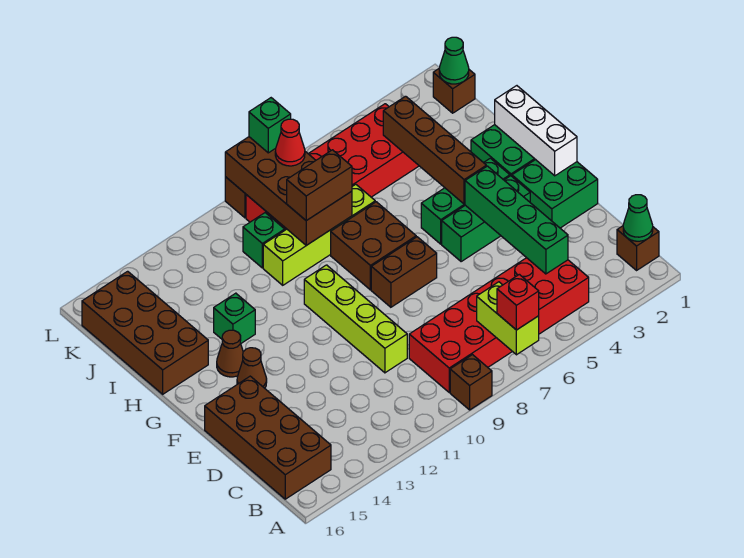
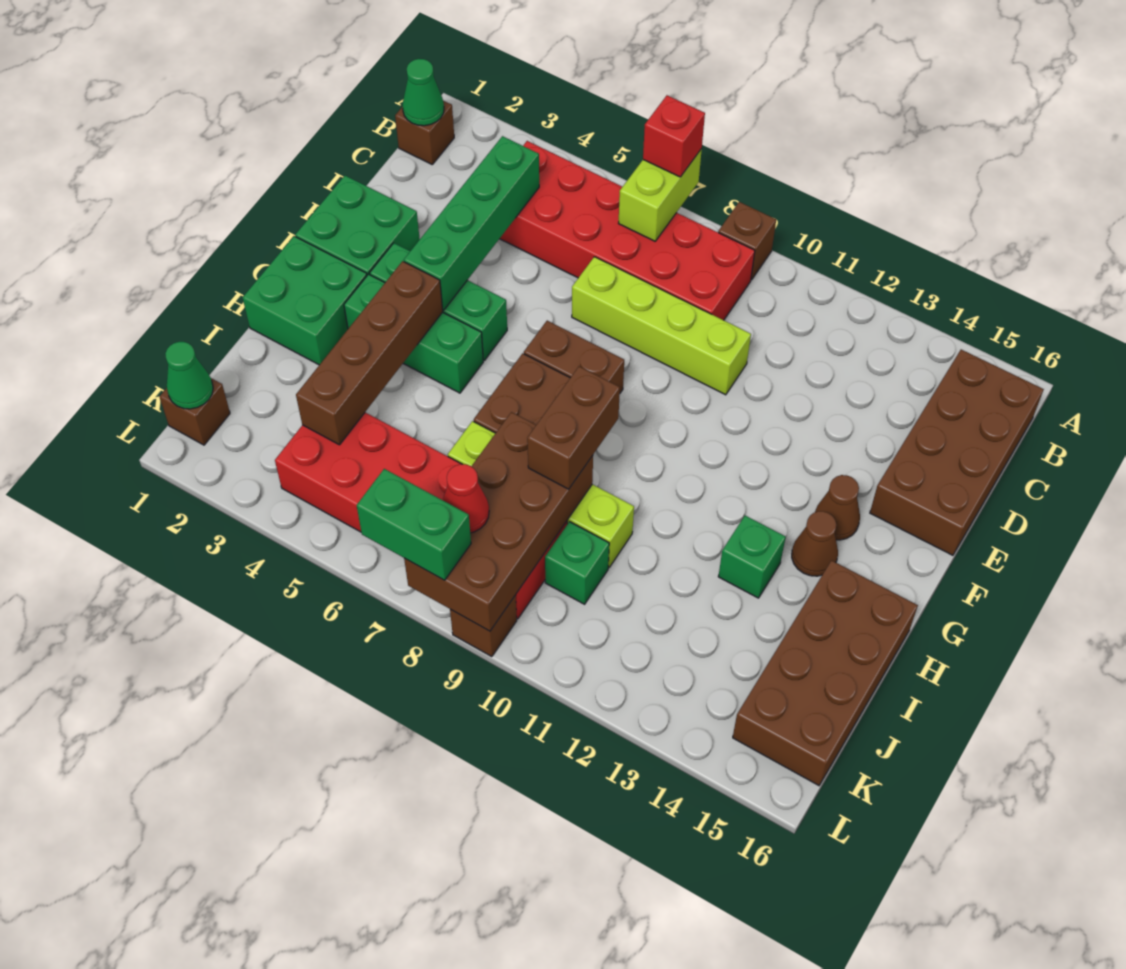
lime 1x4 brick [304,265,407,373] -> lime 1x4 brick turned to [572,257,751,395]
white 1x3 brick [495,86,577,176] -> none
brown 1x2 brick [287,150,352,221] -> brown 1x2 brick turned to [527,366,620,489]
green 1x1 brick [249,98,291,153] -> green 1x2 brick [357,469,471,580]

